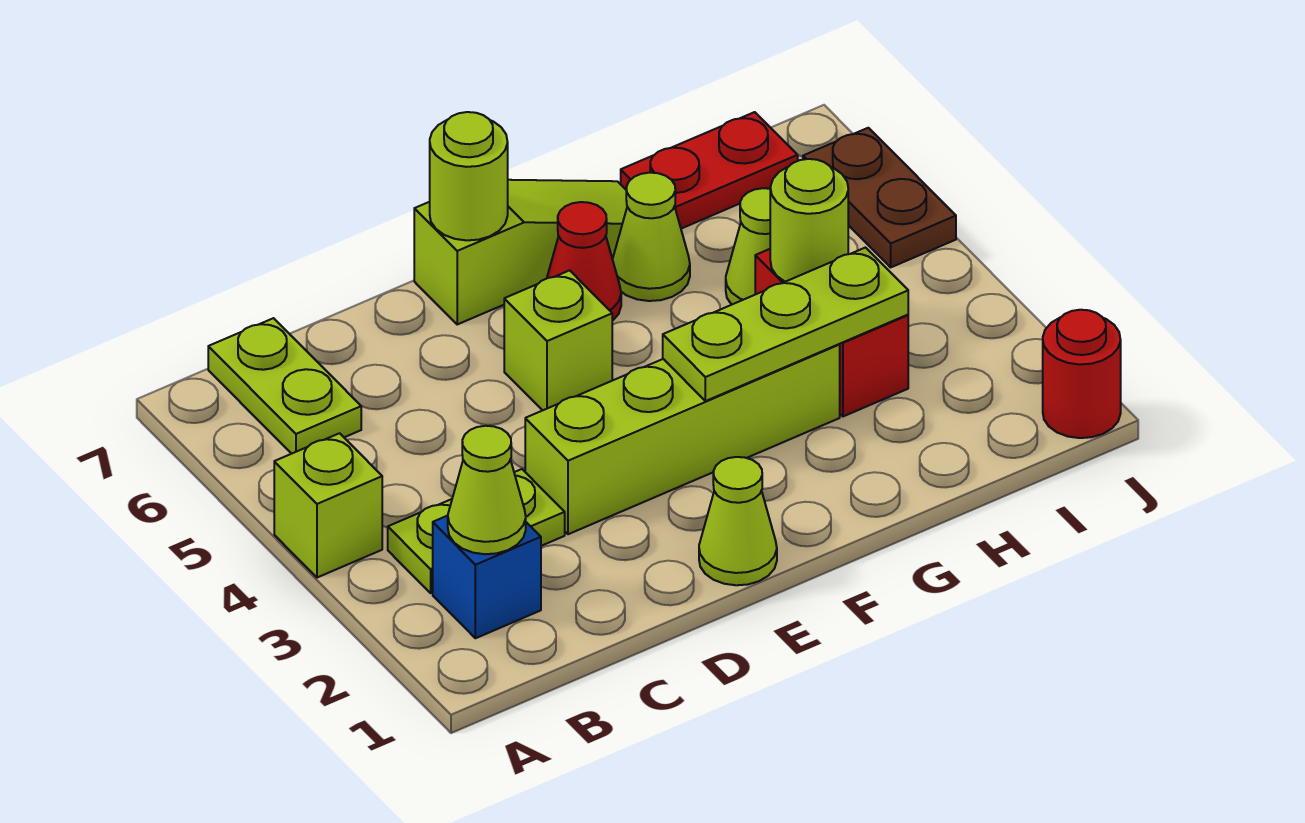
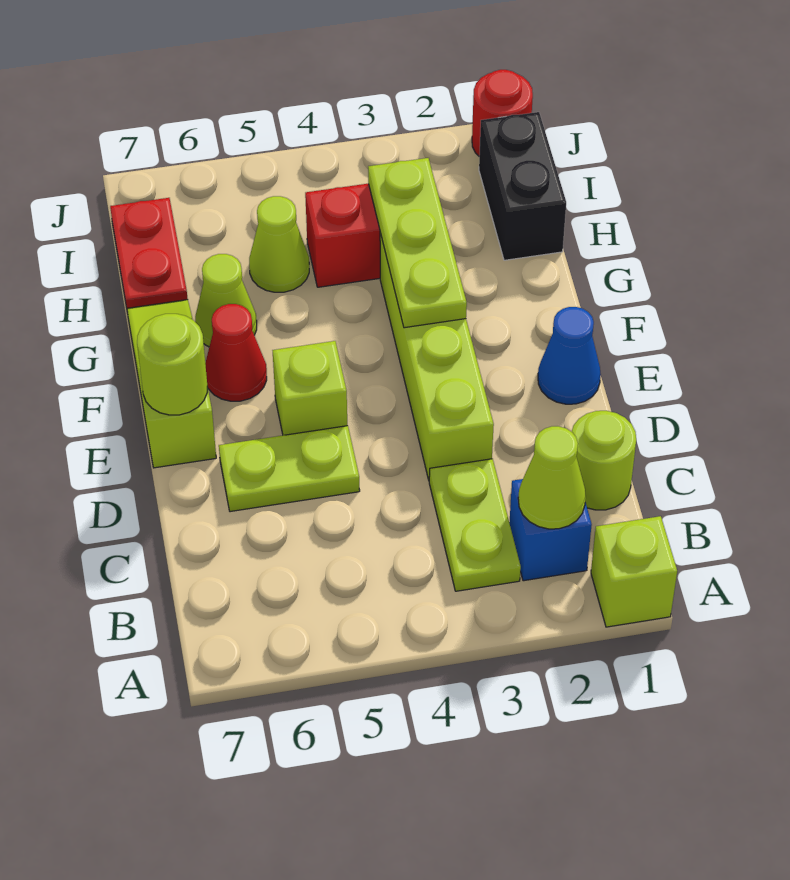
lime 1x1 brick [274,433,382,578] -> lime 1x1 brick moved to [591,516,677,627]
lime 1x2 plate [208,318,361,454] -> lime 1x2 plate moved to [219,426,360,512]
lime 1x1 cone [699,457,777,585] -> blue 1x1 cone [538,307,601,404]
none -> black 1x2 brick [479,112,566,260]
lime 1x1 round brick [770,159,848,282] -> lime 1x1 round brick moved to [572,411,636,510]
brown 1x2 plate [803,128,956,267] -> none

